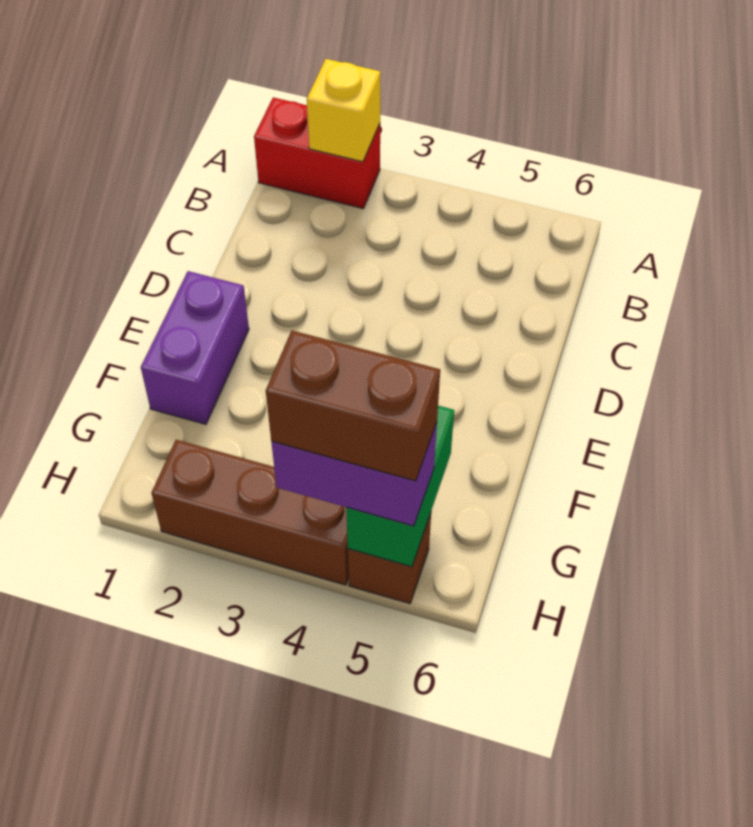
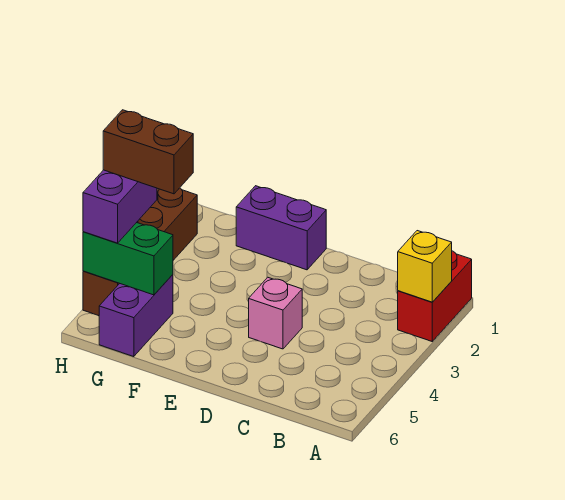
none -> pink 1x1 brick [249,277,302,349]
none -> purple 1x2 brick [99,275,173,357]
brown 1x2 brick [266,331,440,481] -> brown 1x2 brick turned to [103,110,193,194]

